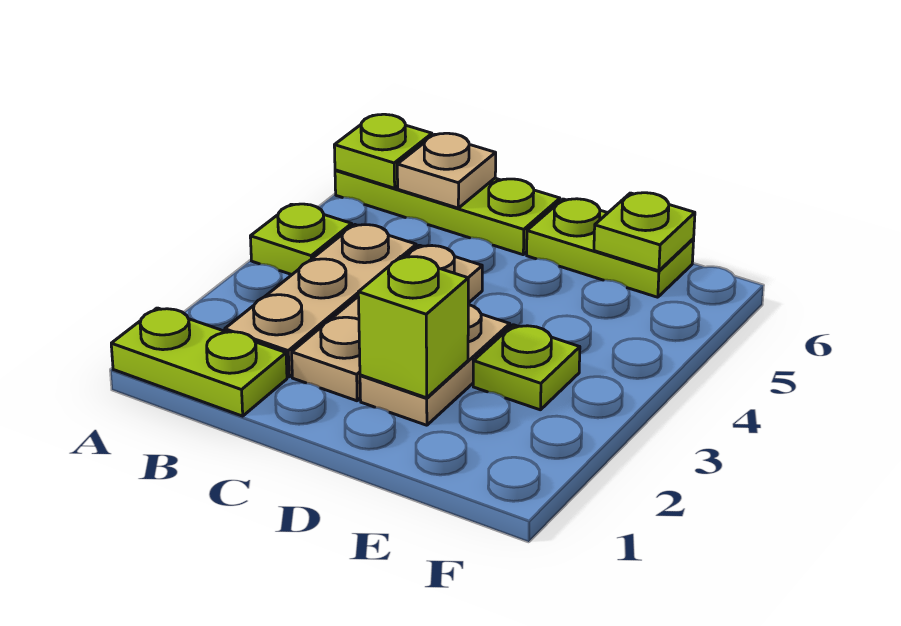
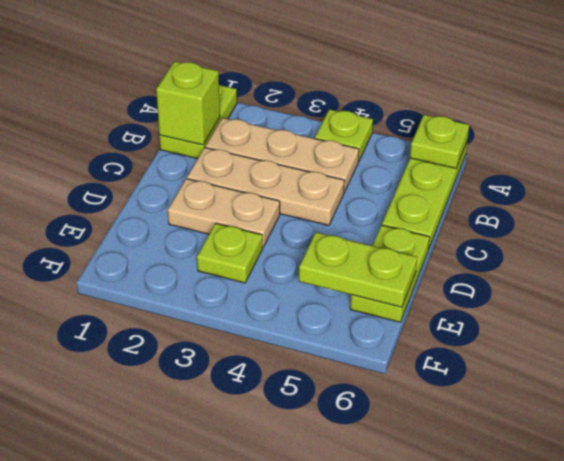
tan 1x1 plate [397,133,496,208] -> none
lime 1x1 brick [358,256,468,398] -> lime 1x1 brick moved to [156,61,220,145]
lime 1x1 plate [594,193,695,271] -> lime 1x2 plate [299,232,417,307]

